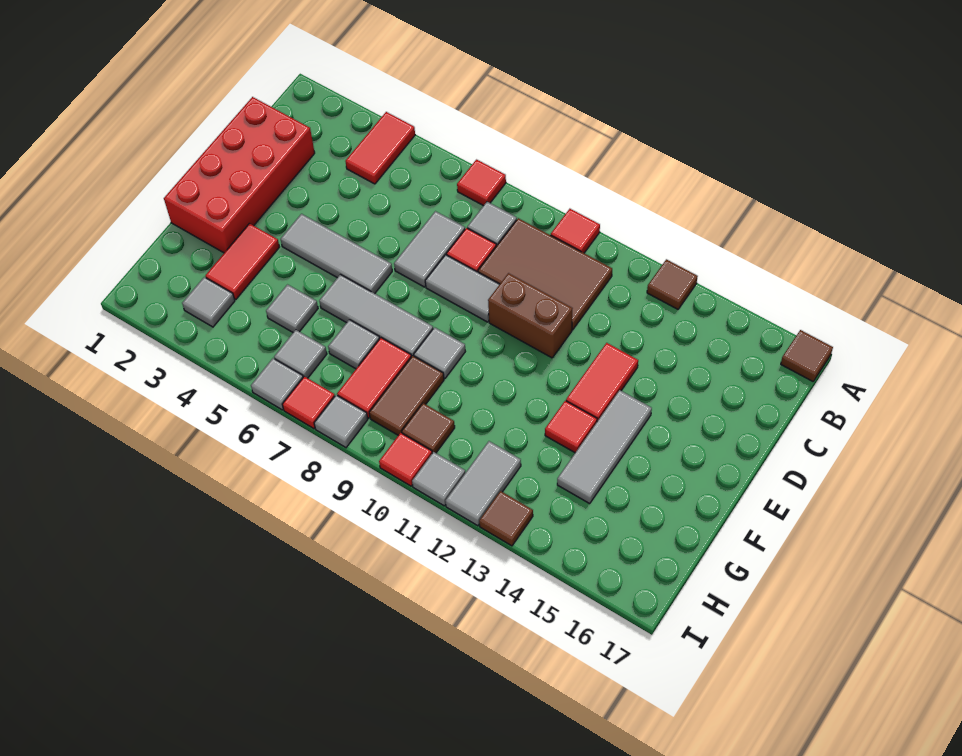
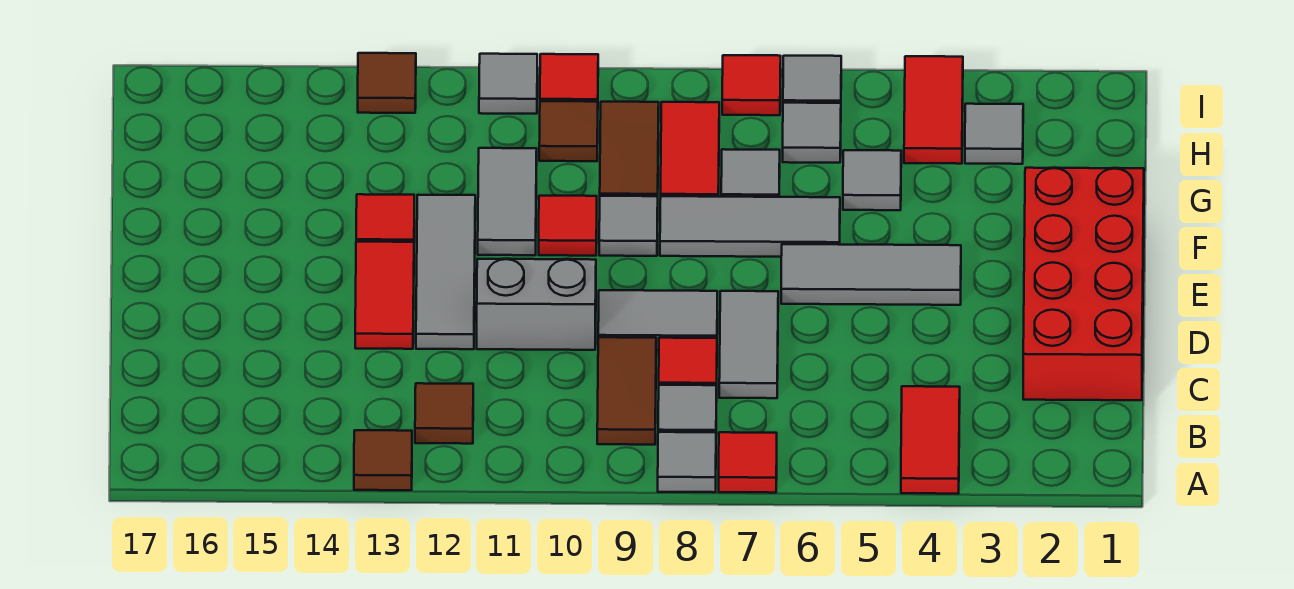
red 1x1 tile [551,209,600,253] -> red 1x1 tile moved to [539,196,597,256]
brown 1x1 tile [781,330,833,381] -> brown 1x1 tile moved to [415,383,473,444]
brown 2x3 tile [478,218,612,330] -> brown 1x2 tile [597,337,656,445]
brown 1x2 brick [488,273,573,358] -> grey 1x2 brick [477,259,596,350]
grey 1x3 tile [557,390,652,503] -> grey 1x3 tile moved to [416,195,475,349]
red 1x2 tile [205,223,279,299] -> red 1x2 tile moved to [904,56,963,164]
grey 1x2 tile [446,441,521,526] -> grey 1x2 tile moved to [478,148,537,255]
grey 1x1 tile [314,395,368,447] -> grey 1x1 tile moved to [658,432,716,492]

